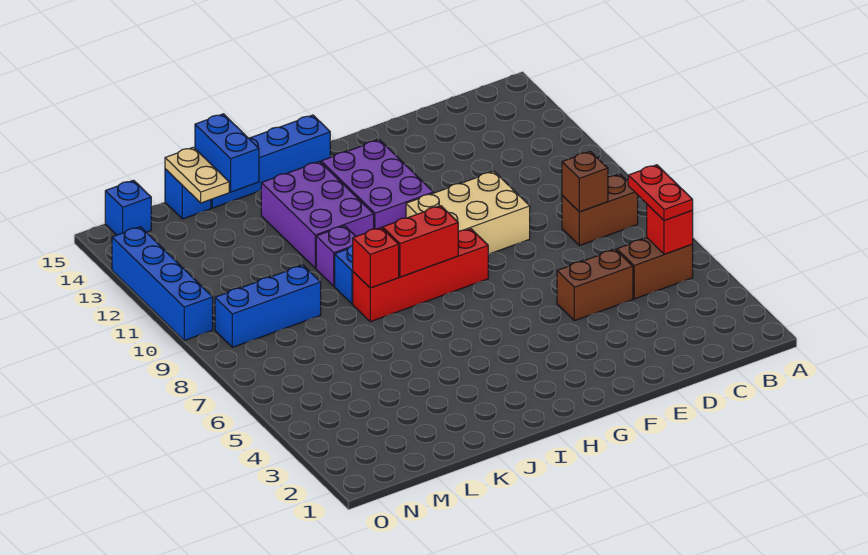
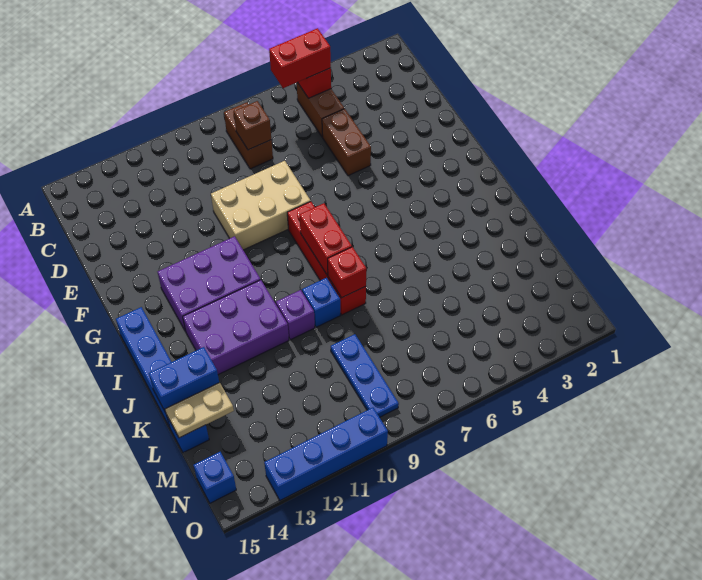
red 1x2 plate [628,165,693,221] -> red 1x2 brick [269,28,331,88]
tan 2x3 brick [406,171,530,254] -> tan 2x3 brick turned to [211,161,311,250]
blue 1x3 brick [215,265,321,347] -> blue 1x3 plate [331,334,399,417]

